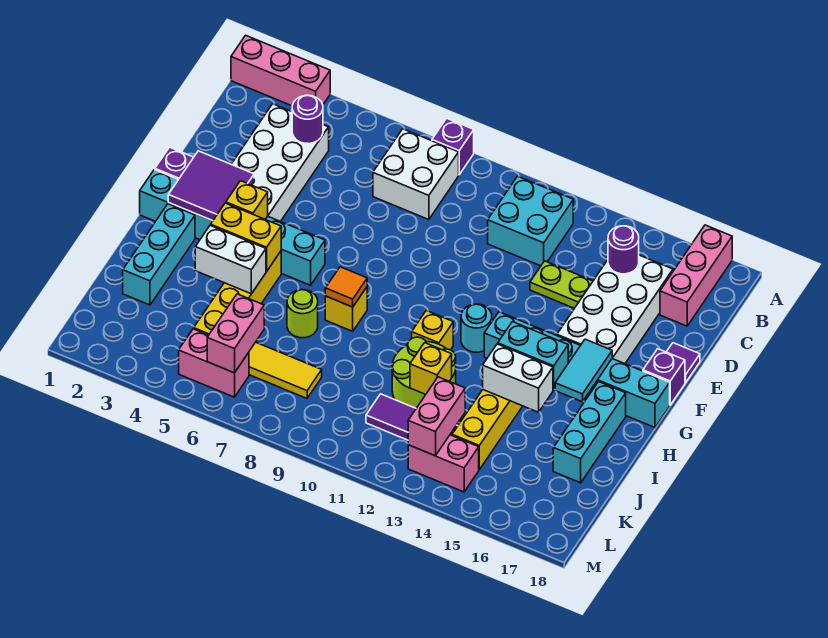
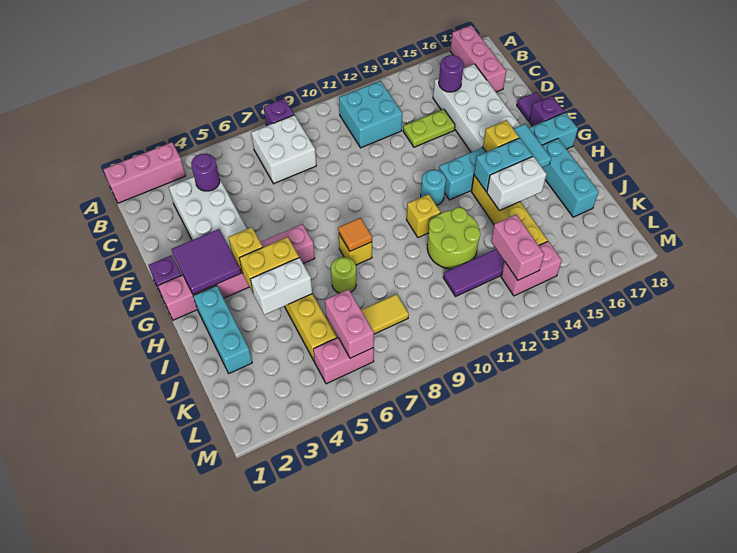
cyan 1x6 brick [140,170,325,285] -> pink 1x6 brick [158,224,315,320]
yellow 1x1 brick [410,343,452,394] -> yellow 1x1 brick moved to [483,120,519,152]

